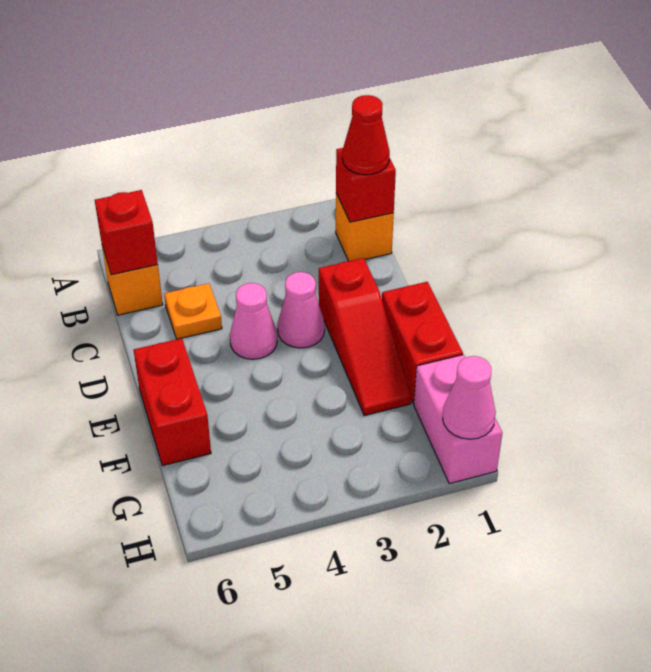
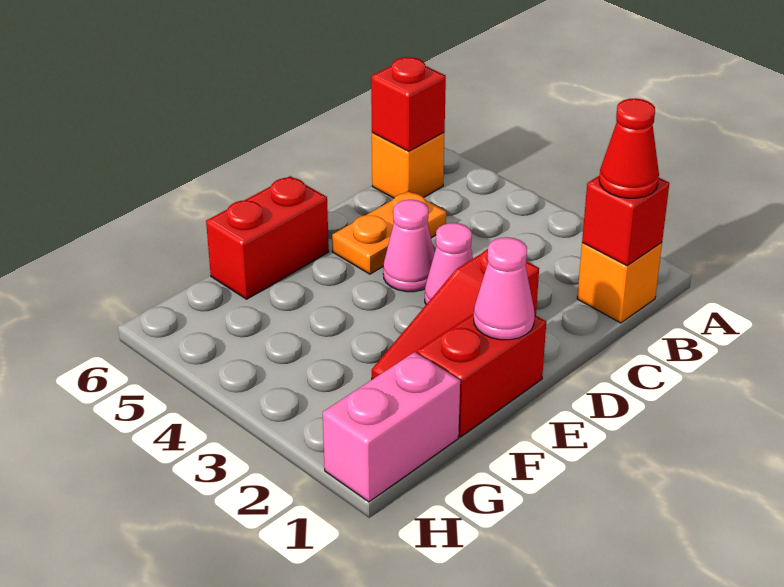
orange 1x1 plate [164,283,222,339] -> orange 1x2 plate [332,191,446,274]
pink 1x1 cone [443,356,496,439] -> pink 1x1 cone moved to [474,237,535,340]

